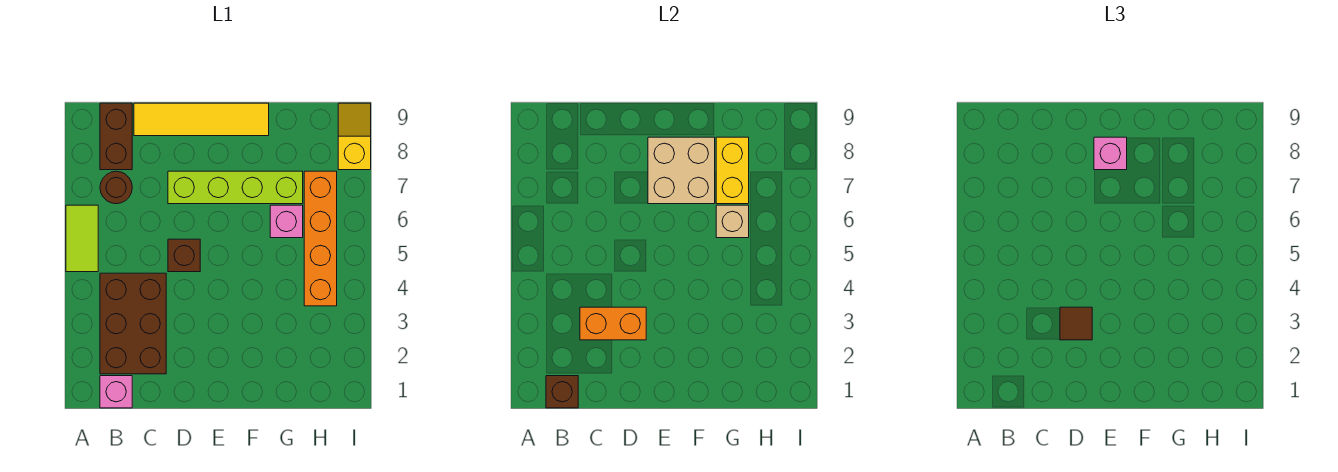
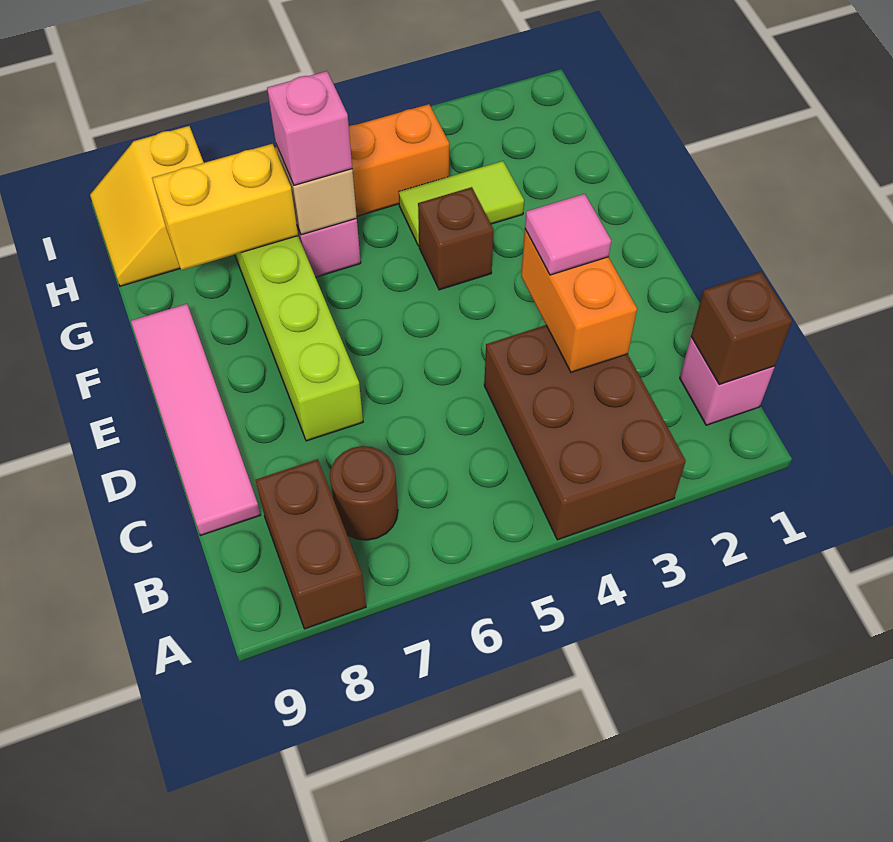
lime 1x2 tile [66,205,98,272] -> lime 1x2 tile moved to [399,161,524,246]
brown 2x3 brick [100,273,166,374] -> brown 2x3 brick turned to [484,325,686,540]
brown 1x2 brick [100,103,132,170] -> brown 1x2 brick turned to [256,459,366,629]
yellow 1x4 tile [134,103,269,136] -> pink 1x4 tile [131,304,261,535]
brown 1x1 tile [1060,307,1092,340] -> pink 1x1 tile [525,194,611,275]
brown 1x1 brick [168,239,200,272] -> brown 1x1 brick moved to [418,187,494,290]
tan 2x2 brick [648,137,715,204] -> none
pink 1x1 brick [1094,137,1127,170] -> pink 1x1 brick moved to [267,71,352,185]
yellow 1x2 slope [338,103,371,170] -> yellow 2x2 slope [90,126,204,286]

